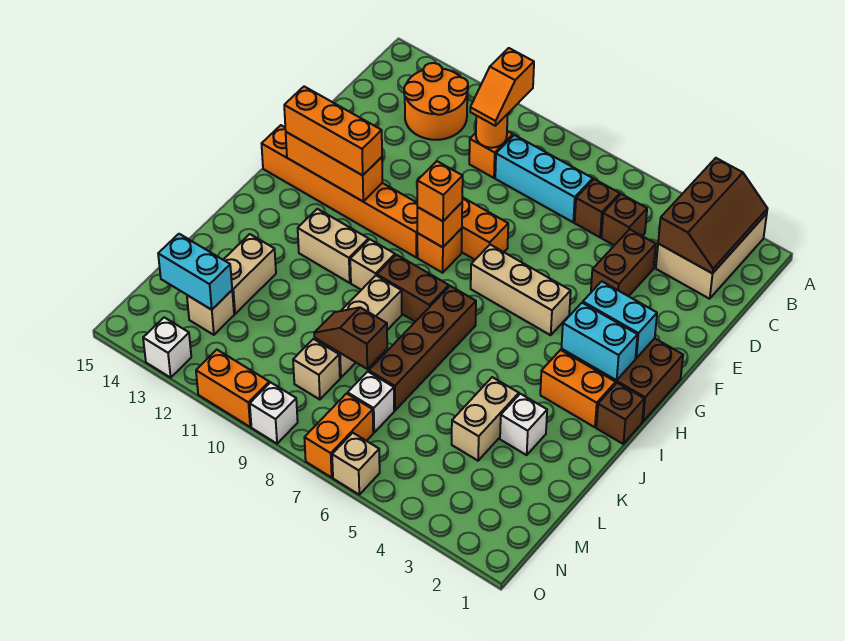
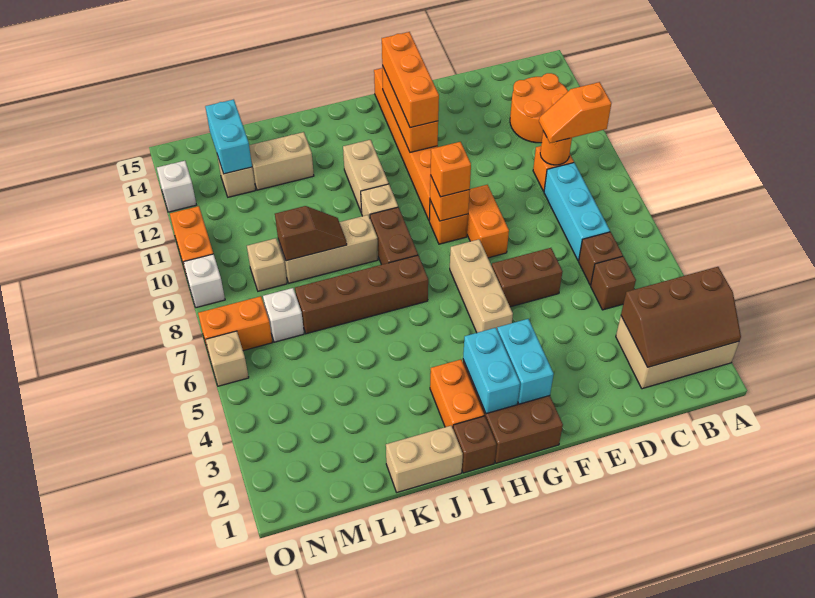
brown 1x2 brick [591,229,656,296] -> brown 1x2 brick moved to [492,248,563,307]
white 1x1 brick [500,394,547,455] -> none
tan 1x2 brick [452,377,519,461] -> tan 1x2 brick moved to [386,426,463,492]
brown 1x2 slope [314,307,387,369] -> brown 1x2 slope turned to [275,206,347,261]

